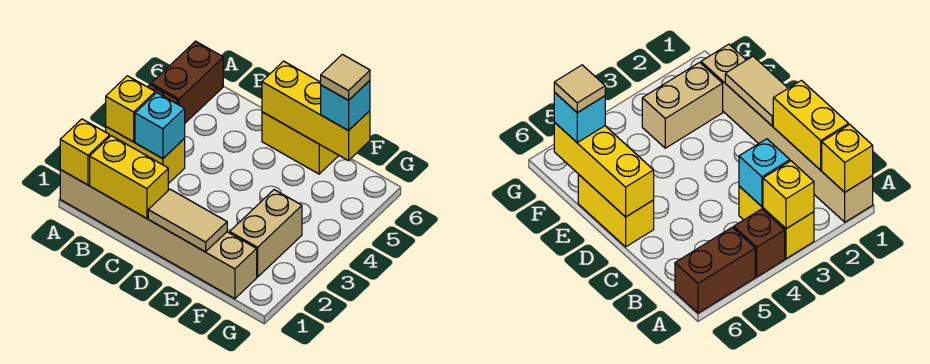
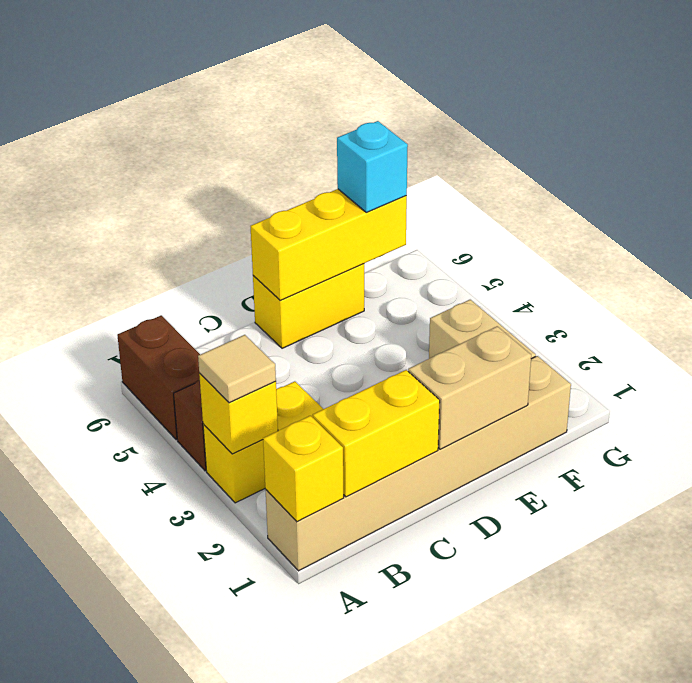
cyan 1x1 brick [135,93,185,159] -> none
tan 1x2 tile [148,189,227,252] -> tan 1x2 brick [408,326,531,449]
tan 1x1 tile [321,54,370,100] -> tan 1x1 tile moved to [198,335,276,403]

